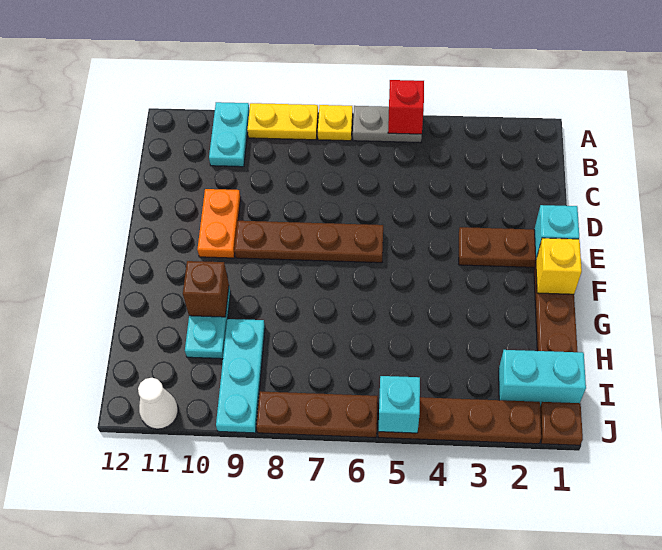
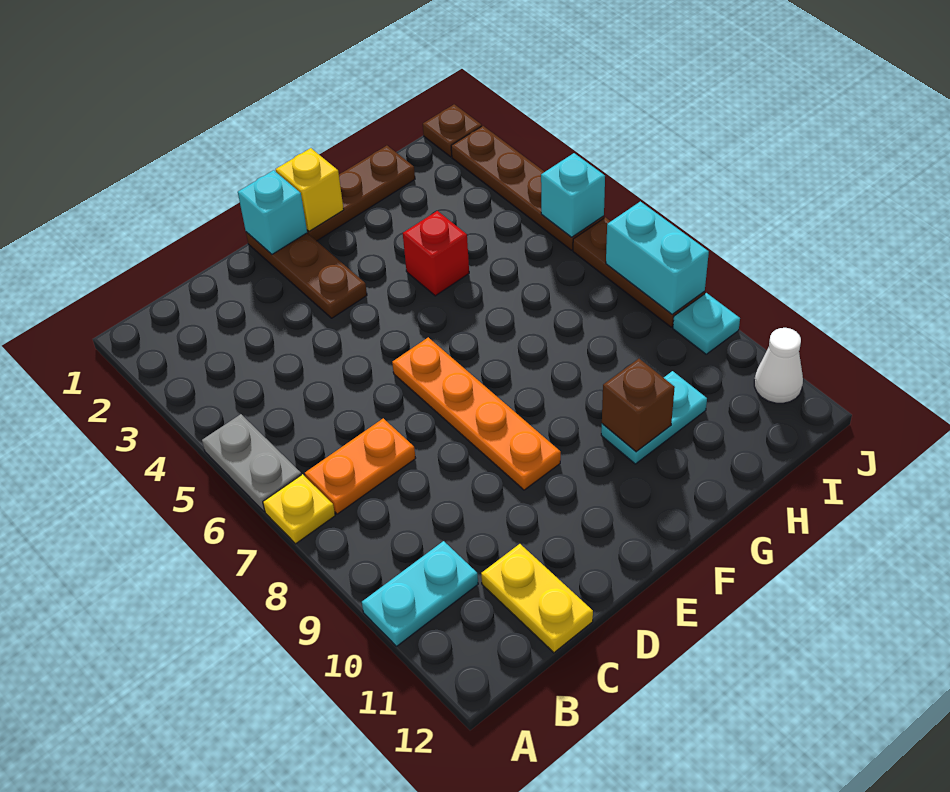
red 1x1 brick [388,80,424,134] -> red 1x1 brick moved to [403,211,469,296]
yellow 1x2 plate [247,103,318,140] -> yellow 1x2 plate moved to [481,544,593,653]
orange 1x2 plate [197,189,241,258] -> orange 1x2 plate moved to [305,418,416,514]
brown 1x4 plate [235,221,383,263] -> orange 1x4 plate [392,337,561,490]
cyan 1x3 plate [216,319,265,433] -> cyan 1x1 plate [673,293,740,354]
cyan 1x2 brick [499,350,586,405] -> cyan 1x2 brick moved to [606,201,709,314]

